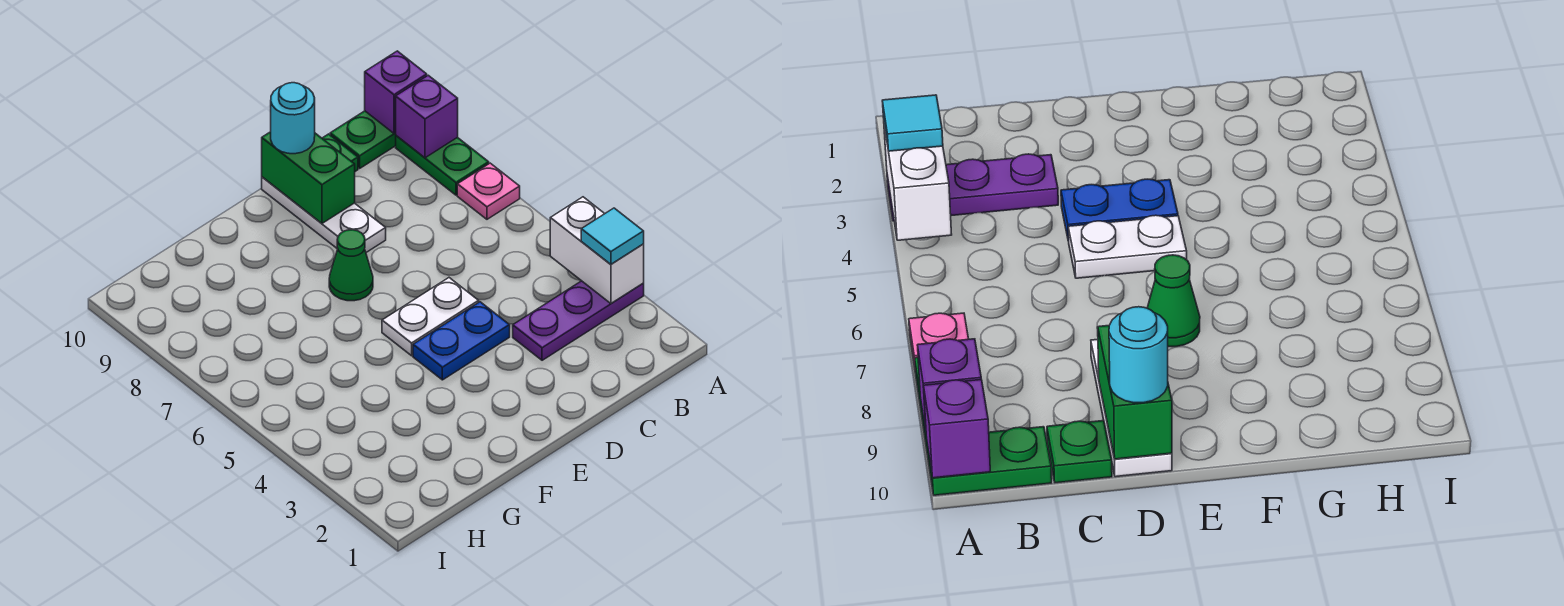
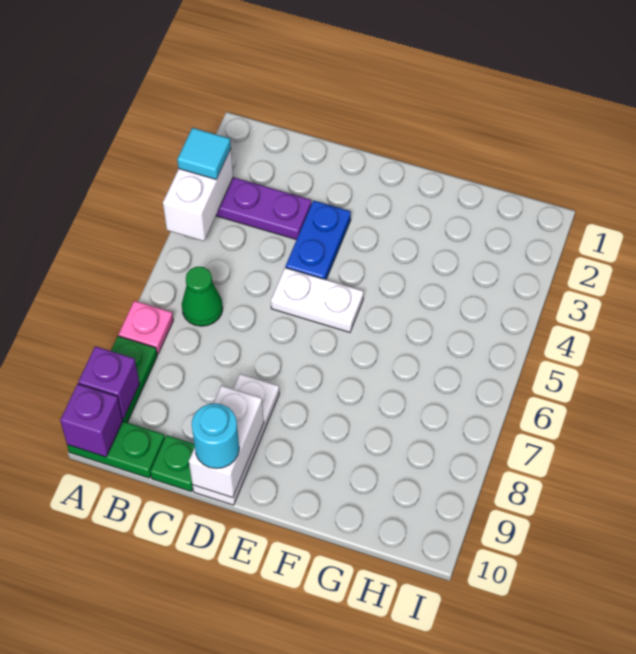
blue 1x2 plate [413,302,510,380] -> blue 1x2 plate turned to [285,201,351,280]
green 1x2 brick [262,132,355,223] -> white 1x2 brick [189,385,264,498]
green 1x1 cone [329,230,373,301] -> green 1x1 cone moved to [182,267,223,326]

